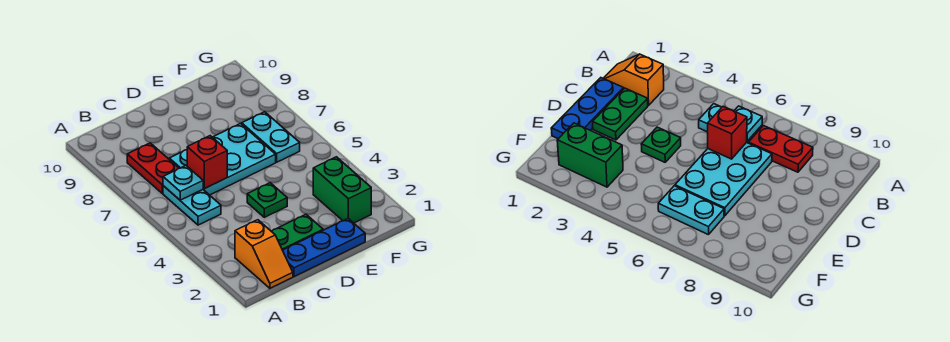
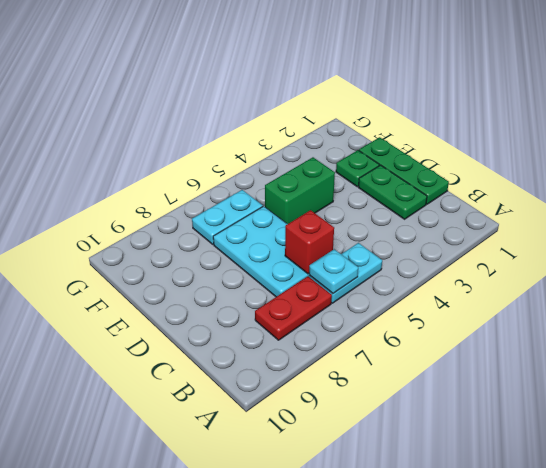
orange 1x2 slope [235,220,293,288] -> none
blue 1x3 plate [283,219,365,277] -> green 1x3 plate [359,137,449,205]
green 1x1 plate [247,183,287,217] -> green 1x1 plate moved to [336,150,379,187]
green 1x2 brick [313,157,371,223] -> green 1x2 brick moved to [265,157,335,224]

